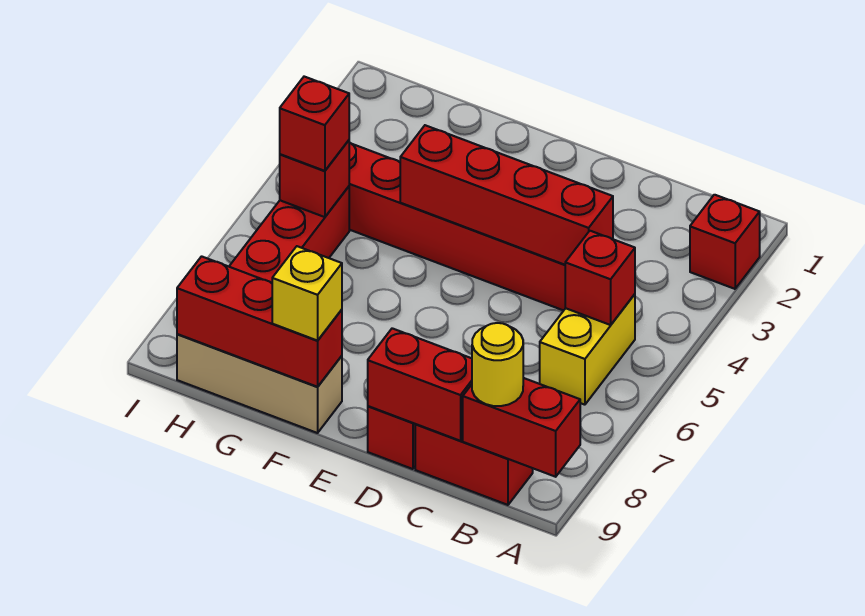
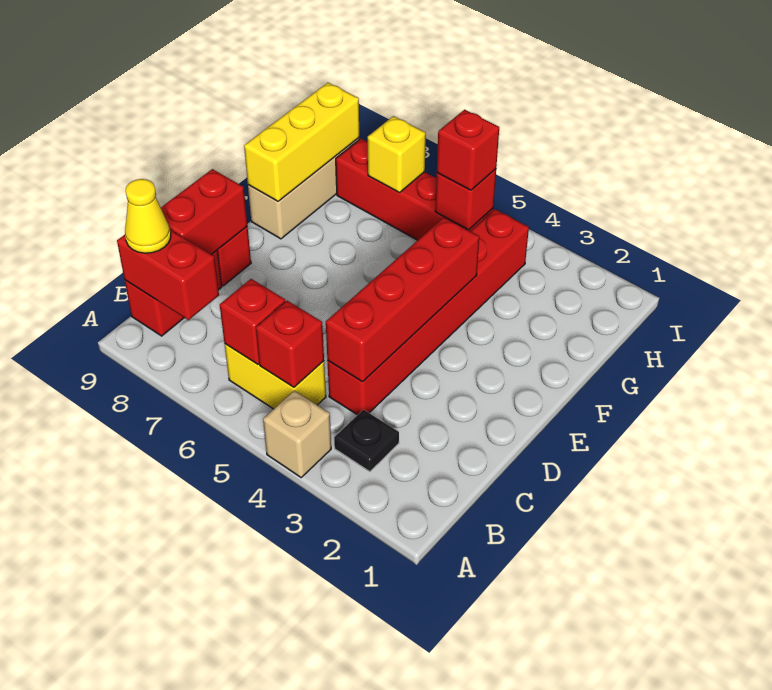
red 1x1 brick [690,195,760,289] -> red 1x1 brick moved to [220,279,285,364]
none -> tan 1x1 brick [263,391,331,477]
red 1x2 brick [463,378,580,477] -> red 1x2 brick turned to [117,230,219,320]
none -> black 1x1 plate [334,410,399,472]
yellow 1x1 round brick [472,323,523,406] -> yellow 1x1 cone [125,179,171,253]
red 1x3 brick [177,256,342,387] -> yellow 1x3 brick [244,83,359,201]
yellow 1x1 brick [272,246,342,341] -> yellow 1x1 brick moved to [368,116,426,192]

